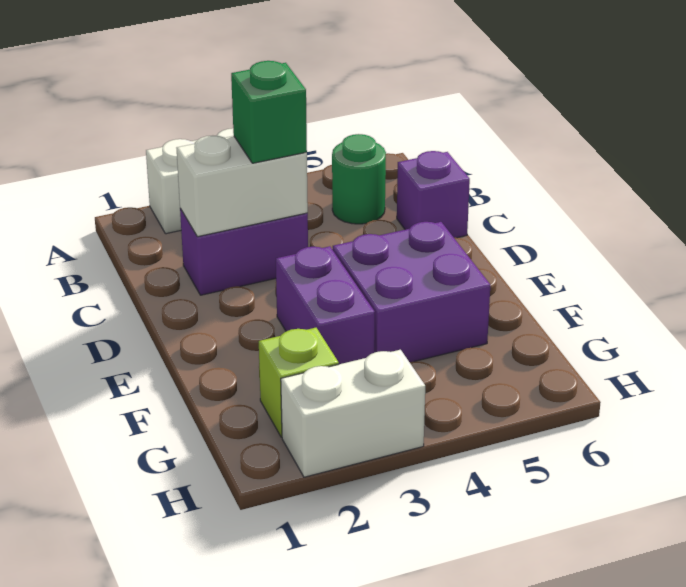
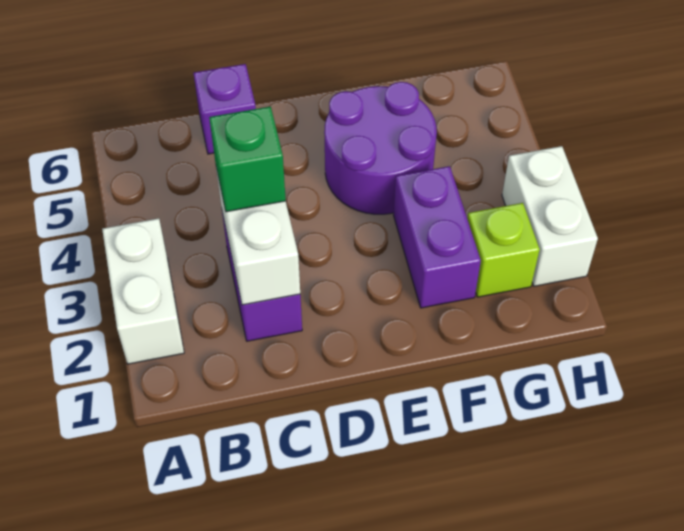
green 1x1 round brick [332,134,386,224] -> none
purple 1x2 brick [276,246,375,364] -> purple 1x2 brick turned to [393,166,481,308]
purple 2x2 brick [333,222,490,362] -> purple 2x2 round brick [324,82,437,214]

